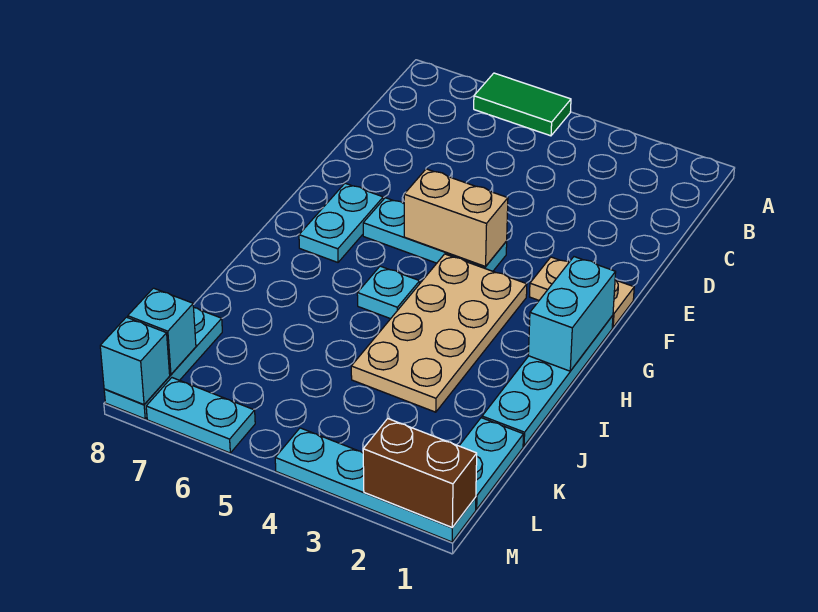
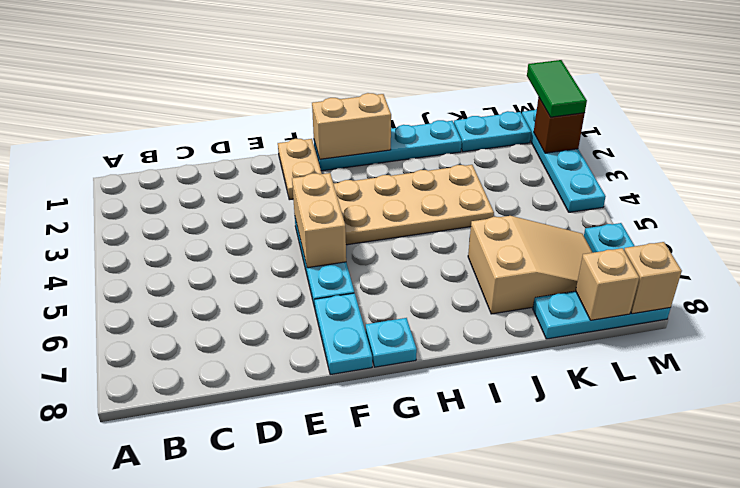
green 1x2 tile [474,73,571,136] -> green 1x2 tile moved to [527,60,587,117]
cyan 1x2 plate [299,183,383,262] -> cyan 1x2 plate turned to [315,293,372,375]
cyan 1x2 brick [528,257,616,371] -> tan 1x2 brick [312,93,391,159]
cyan 1x1 plate [357,266,420,319] -> cyan 1x1 plate moved to [366,318,417,367]
none -> tan 2x3 slope [468,216,593,314]
cyan 1x1 brick [128,288,196,375] -> tan 1x1 brick [576,248,639,320]
brown 1x2 brick [363,419,477,528] -> brown 1x1 brick [534,97,585,153]
cyan 1x1 brick [100,317,170,404] -> tan 1x1 brick [624,242,682,314]

